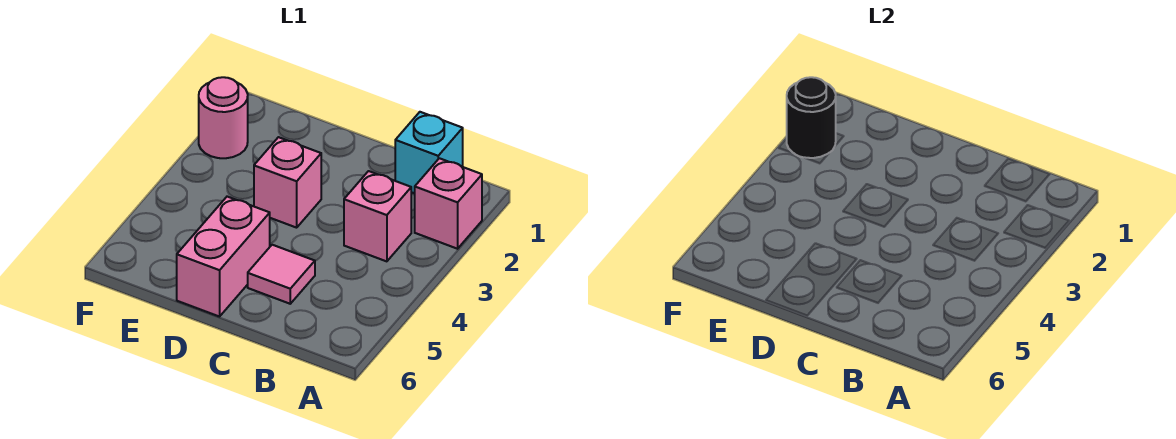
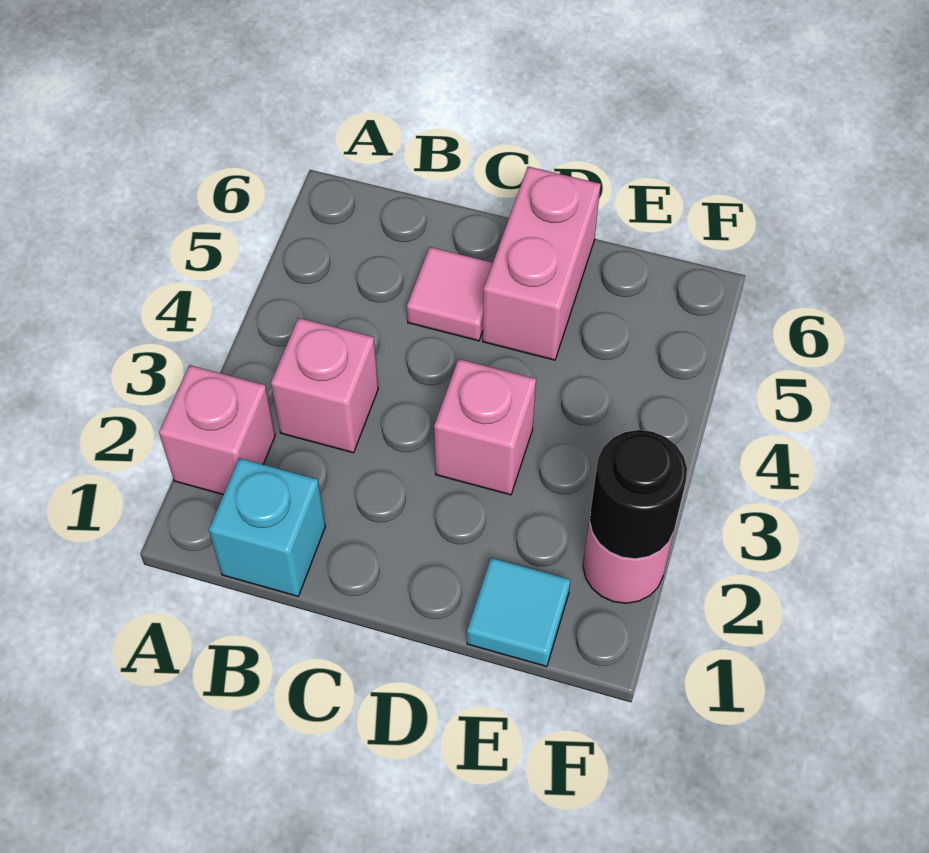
none -> cyan 1x1 tile [467,558,570,667]

